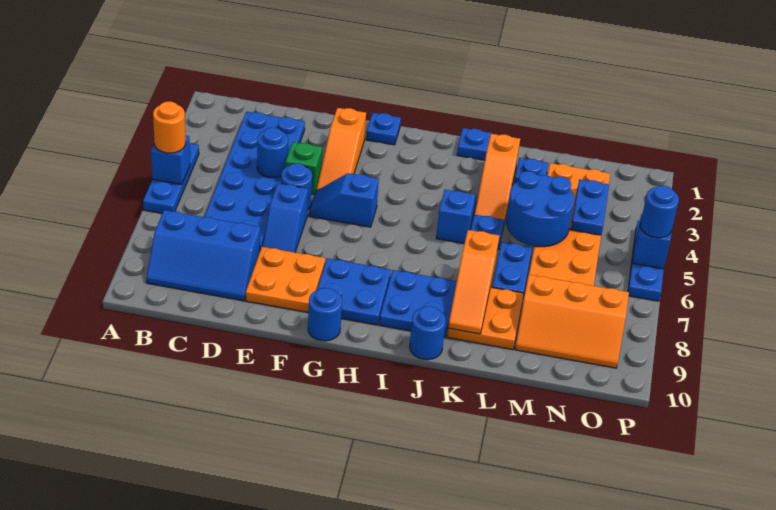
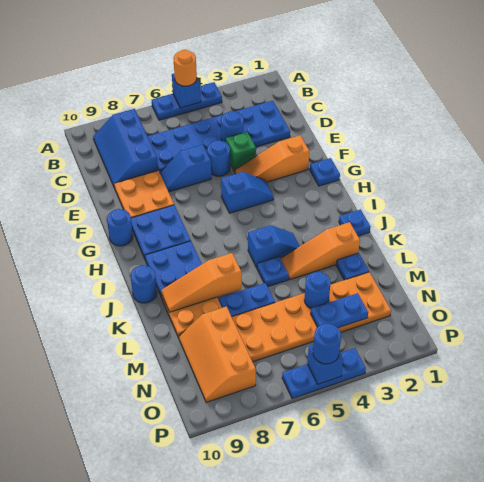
blue 1x2 slope [309,173,379,227] -> blue 1x2 slope turned to [221,172,274,213]
blue 2x2 round brick [506,171,574,247] -> blue 1x1 round brick [304,272,331,309]

